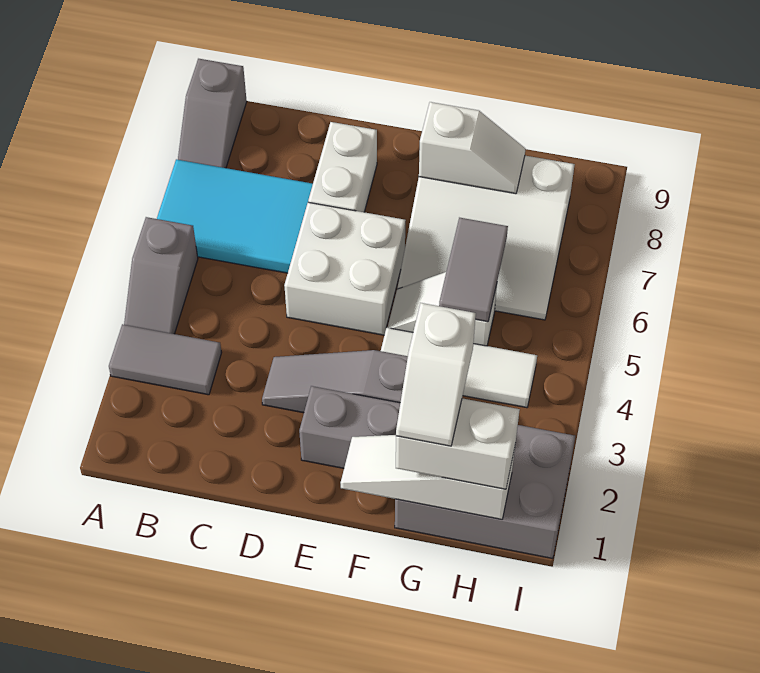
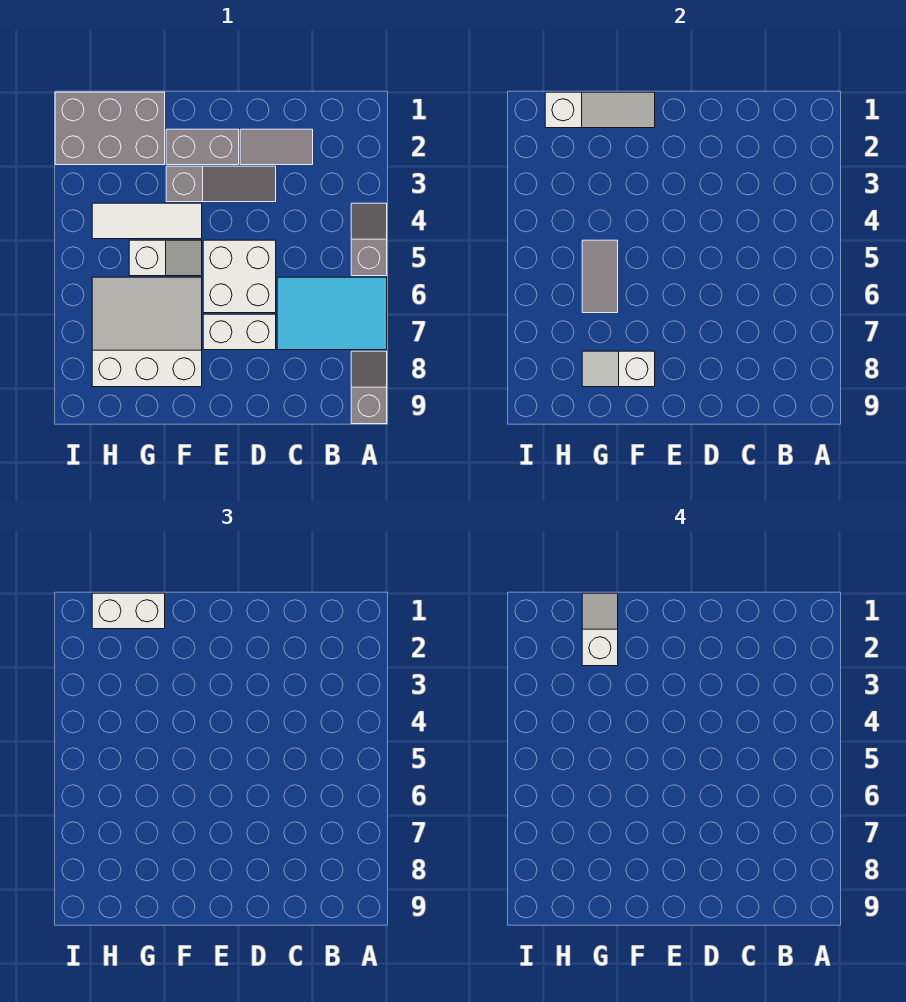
grey 1x2 tile [109,324,222,395] -> grey 1x2 tile moved to [240,129,313,165]
white 1x2 brick [308,122,377,212] -> white 1x2 brick turned to [203,314,276,350]

